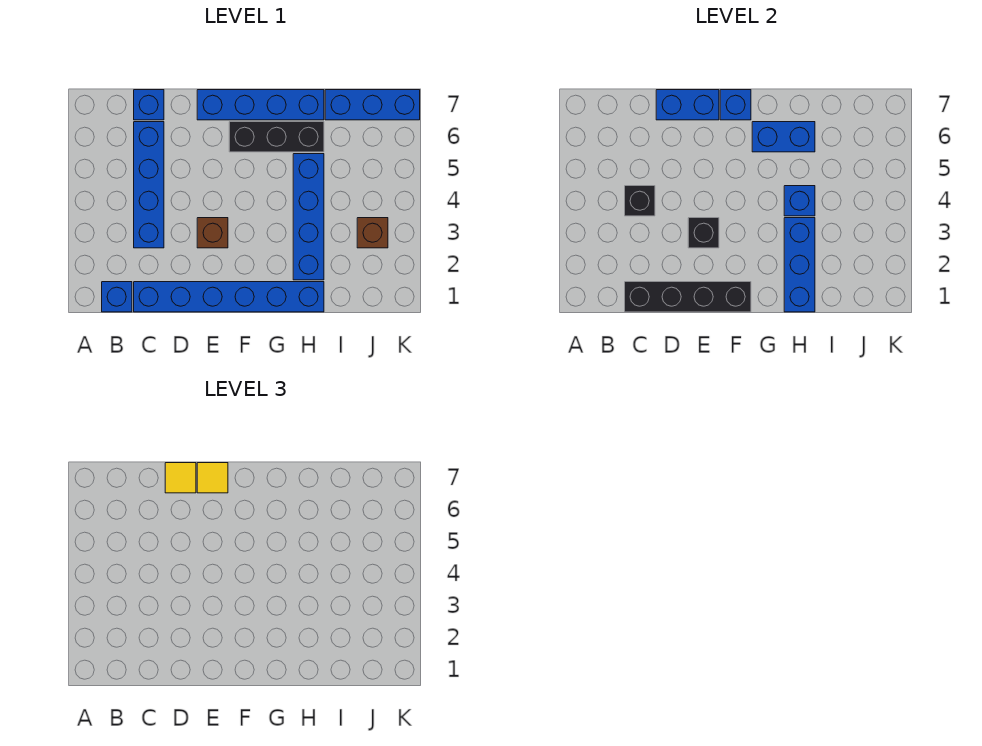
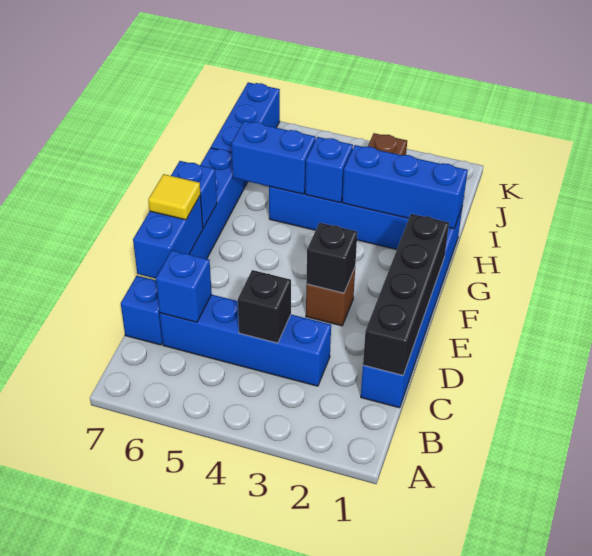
blue 1x1 brick [102,282,132,312] -> blue 1x1 brick moved to [156,250,212,322]
yellow 1x1 tile [165,463,196,493] -> none
black 1x3 brick [229,122,324,152] -> none
blue 1x2 brick [752,122,815,152] -> blue 1x2 brick turned to [231,121,316,194]

